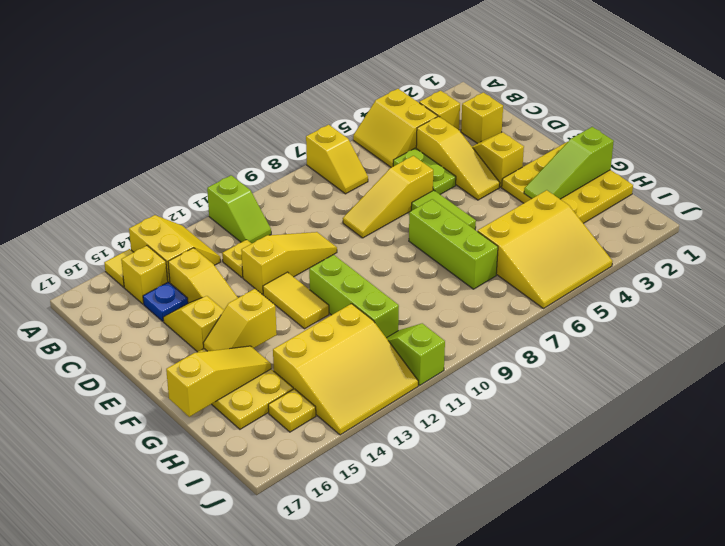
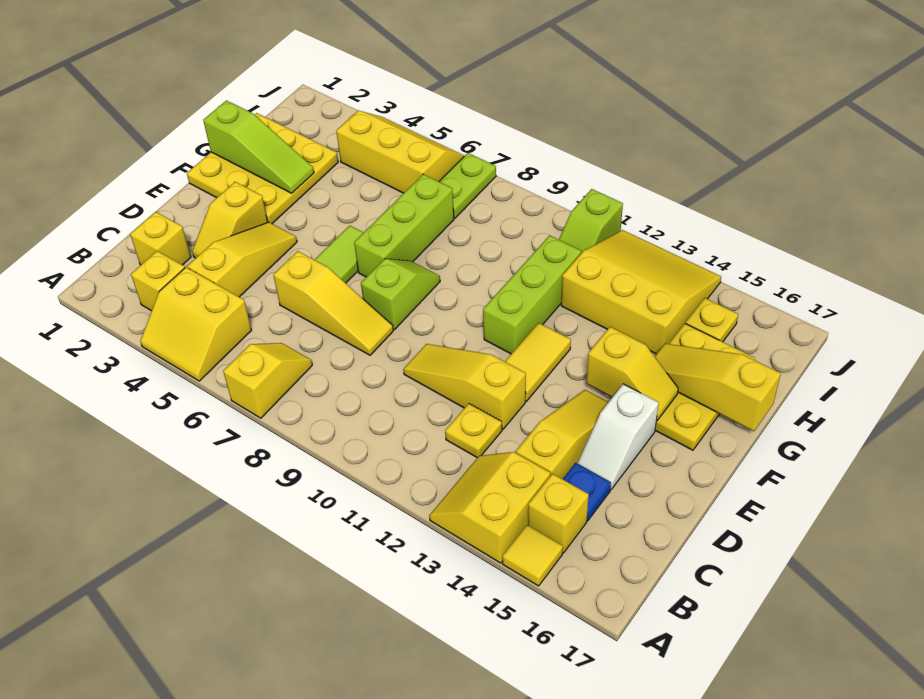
yellow 2x2 slope [353,89,438,168] -> yellow 2x2 slope turned to [140,267,251,381]
lime 1x2 slope [207,175,271,243] -> lime 1x2 slope moved to [361,259,440,330]
lime 1x2 plate [393,148,456,194] -> lime 1x2 plate moved to [439,153,496,218]
yellow 1x2 slope [163,296,224,352] -> white 1x2 slope [577,384,659,490]
yellow 3x3 slope [478,190,613,309] -> yellow 2x3 slope [336,111,464,193]

